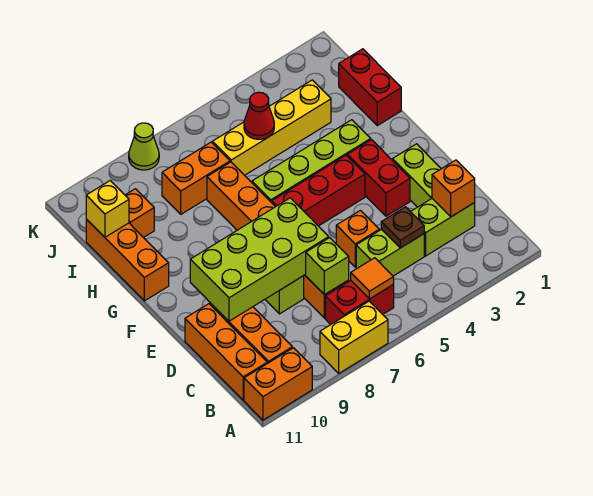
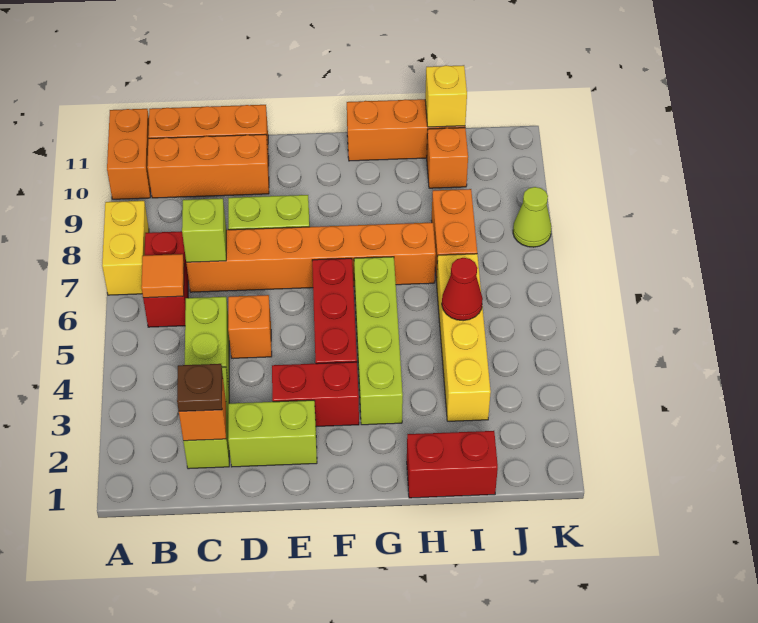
brown 1x1 plate [381,207,424,248] -> brown 1x1 plate moved to [177,364,223,411]
lime 2x4 brick [190,198,329,321] -> none

